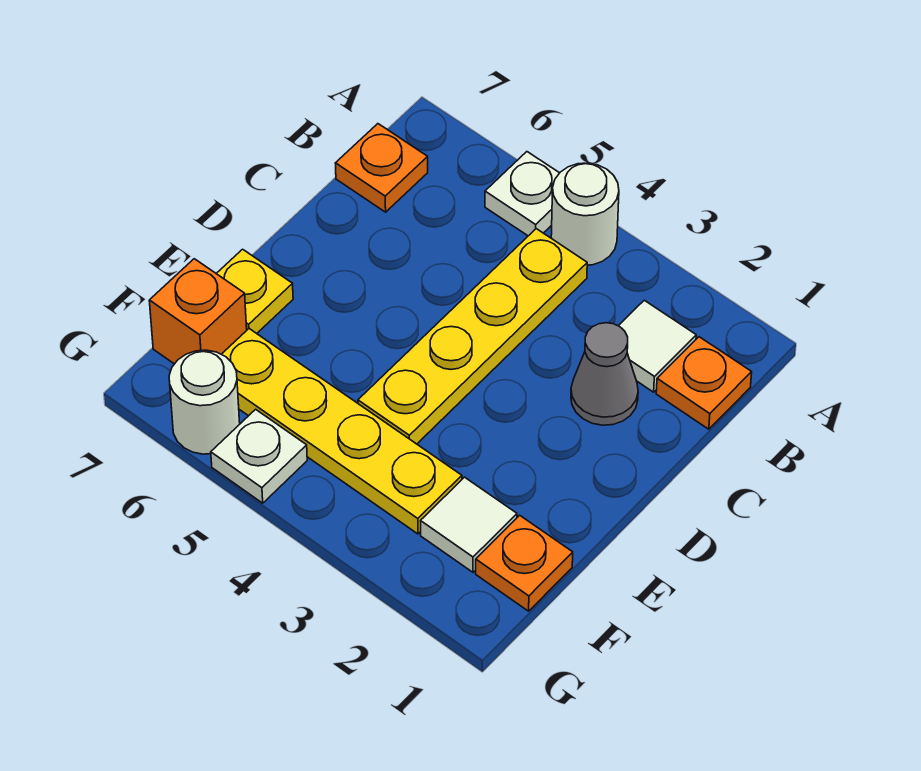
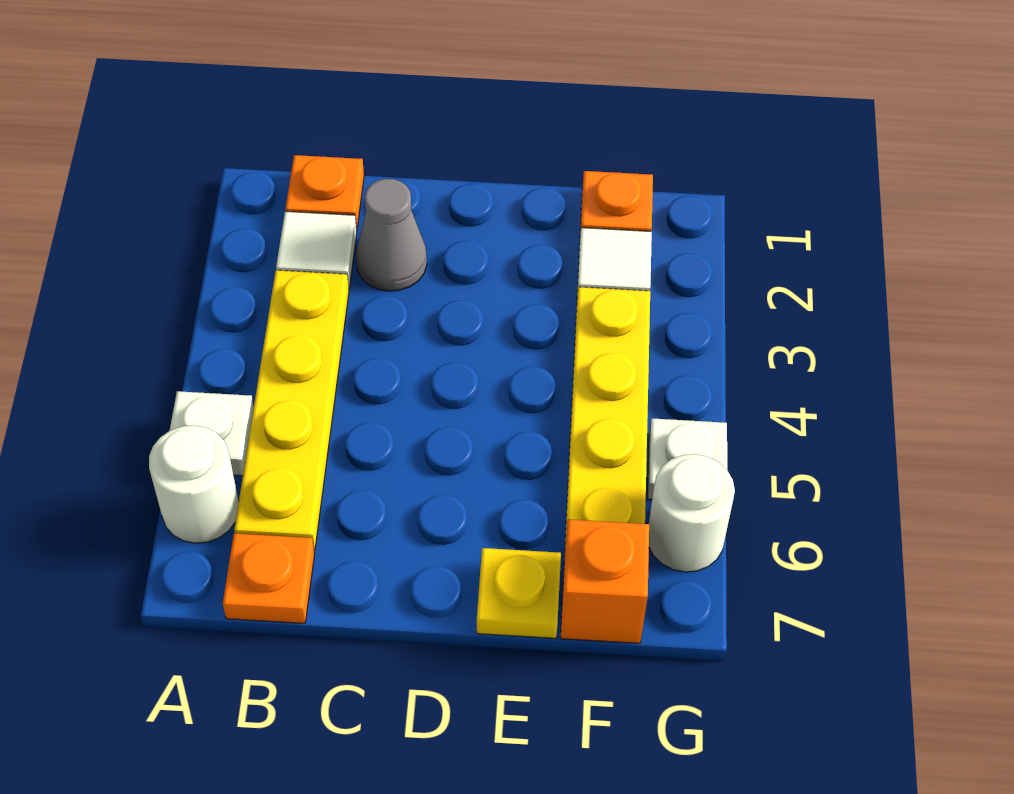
white 1x1 round brick [551,163,619,265] -> white 1x1 round brick moved to [149,425,239,543]
yellow 1x4 plate [358,229,587,444] -> yellow 1x4 plate turned to [234,270,349,550]

